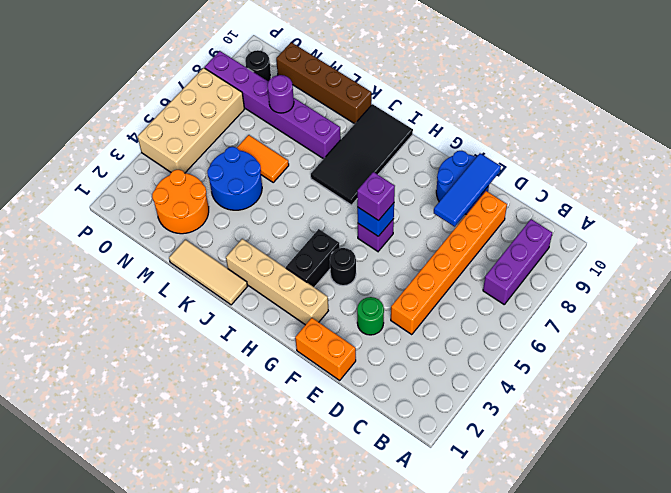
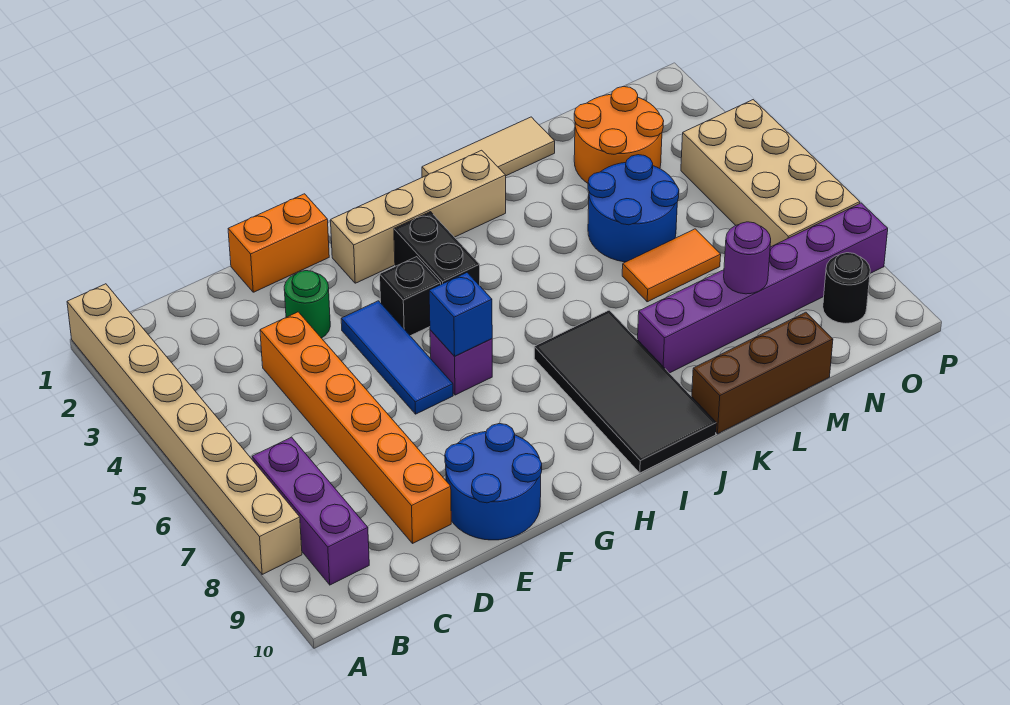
none -> tan 1x8 brick [67,284,302,574]
blue 1x3 tile [434,153,501,227] -> blue 1x3 tile moved to [341,301,453,414]
black 1x1 round brick [330,248,356,286] -> black 1x1 brick [380,257,441,336]
purple 1x1 brick [357,172,395,221] -> none
brown 1x4 brick [276,42,372,124] -> brown 1x3 brick [692,312,833,434]

